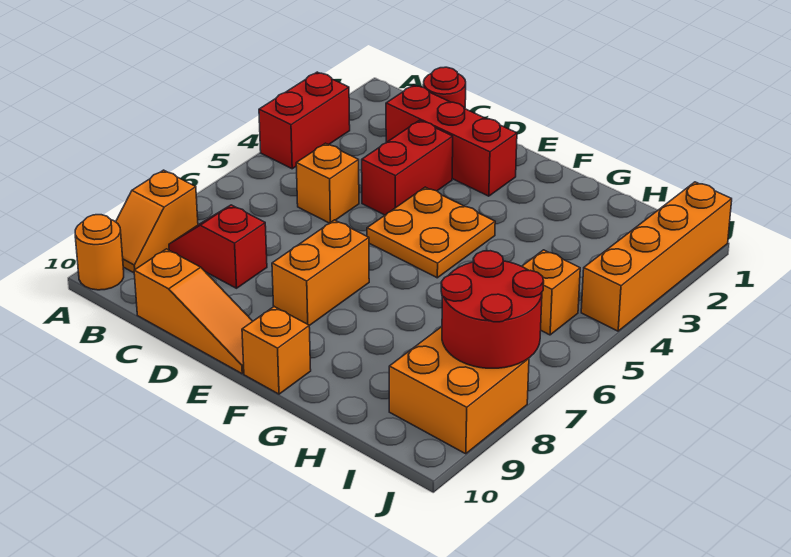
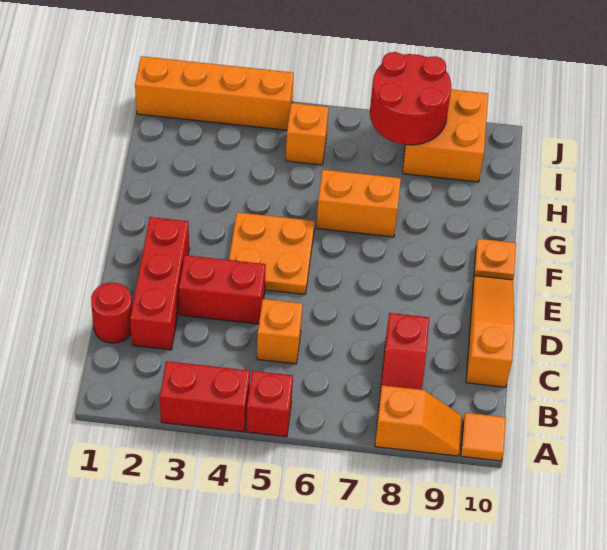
none -> red 1x1 brick [246,371,293,437]
orange 1x1 round brick [75,215,124,290] -> orange 1x1 tile [461,413,506,461]
orange 1x2 brick [272,220,369,326] -> orange 1x2 brick moved to [316,170,401,237]
orange 1x1 brick [242,307,311,394] -> orange 1x1 plate [474,239,516,280]

